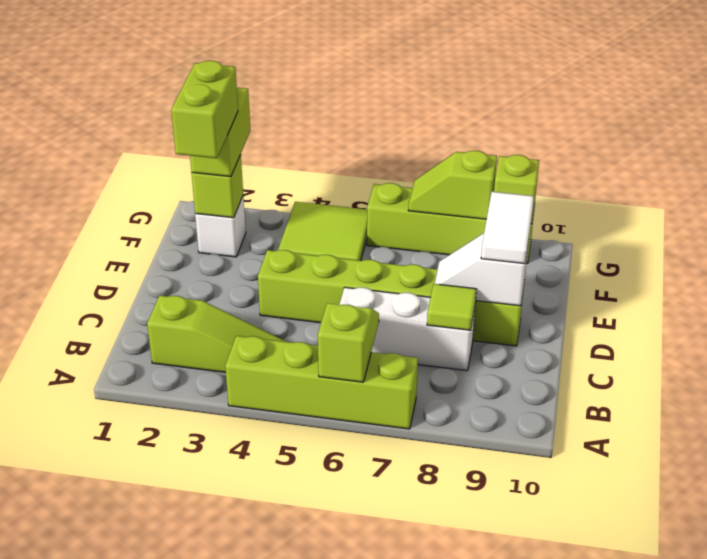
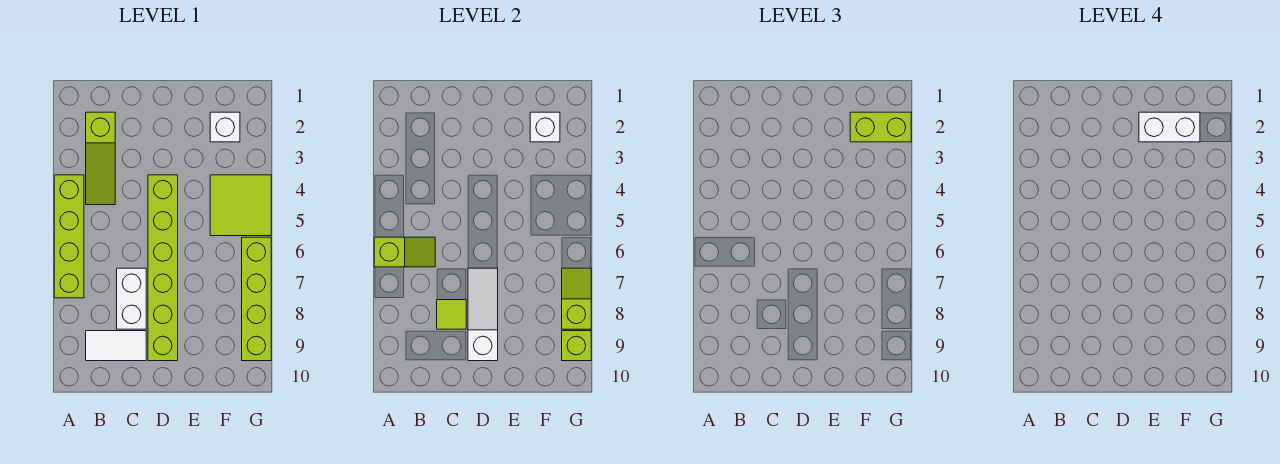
white 1x3 brick [339,287,475,371] -> white 1x2 brick [117,268,146,329]
white 1x2 slope [434,233,528,306] -> white 1x3 slope [468,268,498,361]
white 1x2 tile [481,192,534,264] -> white 1x2 tile moved to [86,331,146,361]
lime 1x2 brick [171,61,238,158] -> white 1x2 brick [1139,112,1200,142]
lime 1x1 brick [192,154,243,218] -> white 1x1 brick [530,112,560,142]

